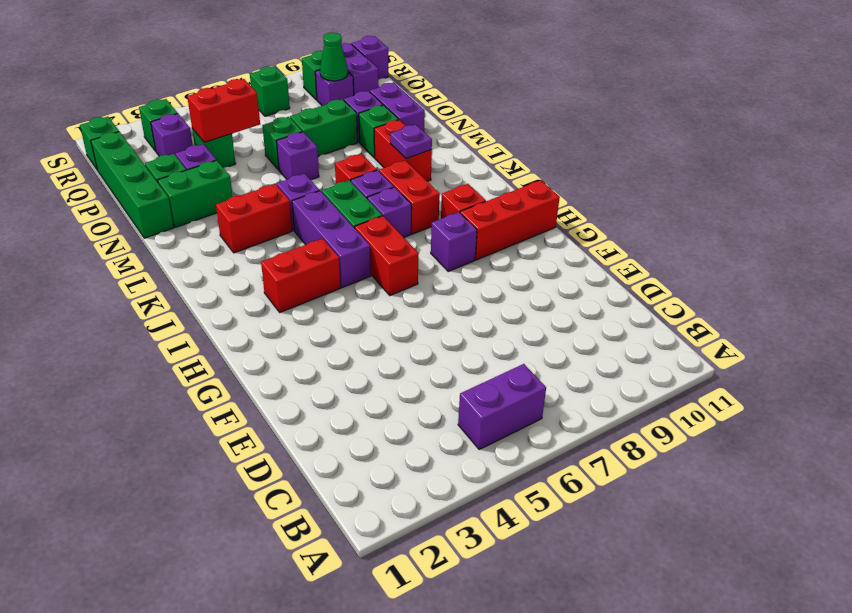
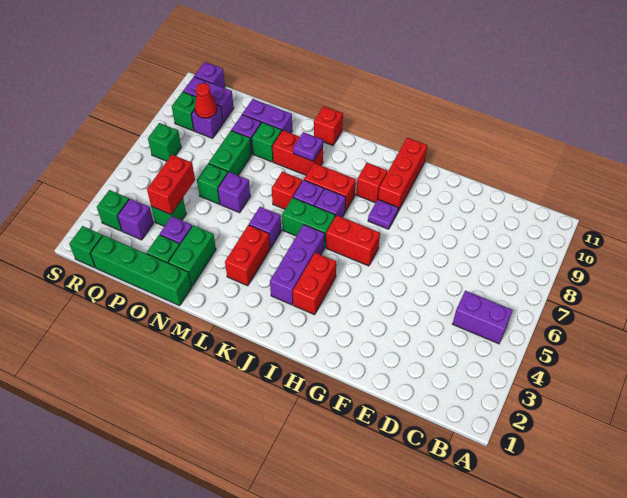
purple 1x2 brick [458,364,546,449] -> purple 1x2 brick turned to [453,291,513,344]
purple 1x1 brick [431,212,477,271] -> purple 1x1 plate [368,200,398,229]
purple 1x3 brick [292,191,371,288] -> purple 1x3 brick turned to [270,225,325,305]
none -> red 1x1 brick [314,106,343,145]
green 1x1 cone [320,33,348,81] -> red 1x1 cone [195,83,217,118]

